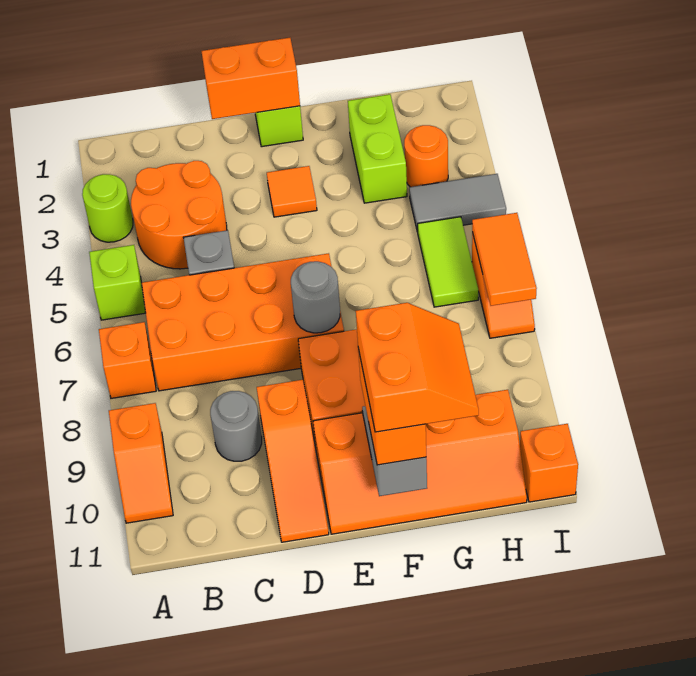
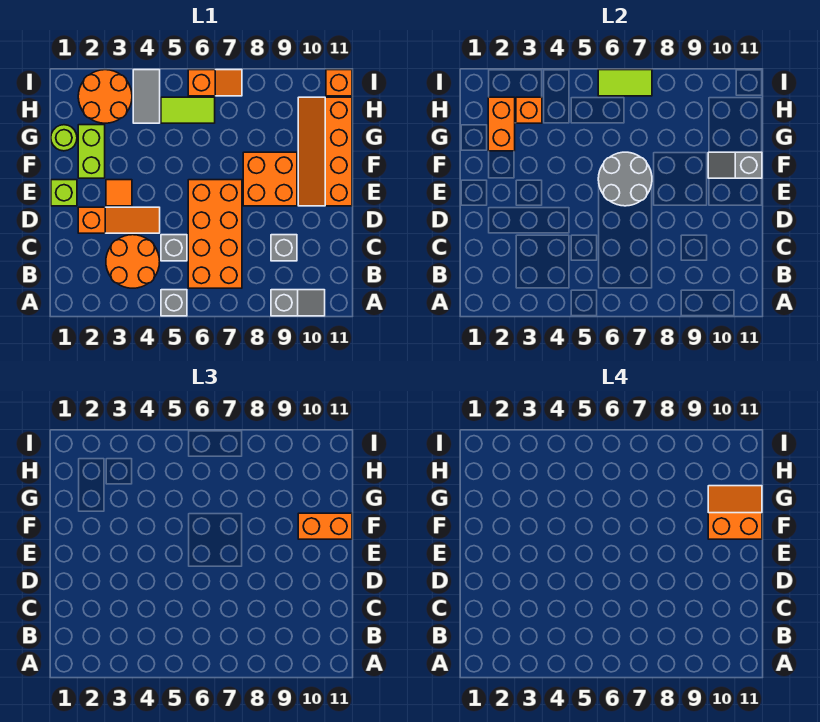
lime 1x1 round brick [82,174,133,242] -> lime 1x1 round brick moved to [51,125,77,151]
lime 1x1 brick [89,245,146,320] -> grey 1x1 brick [161,290,187,316]
orange 1x1 brick [99,322,156,398] -> orange 1x1 brick moved to [516,97,542,123]
orange 1x2 slope [109,403,173,523] -> grey 1x2 slope [271,290,325,316]
grey 1x1 round brick [210,391,262,461] -> grey 1x1 brick [271,235,297,261]
orange 1x2 brick [201,38,300,119] -> orange 1x2 brick moved to [488,97,515,151]
orange 1x3 slope [257,380,329,542] -> orange 1x3 slope moved to [78,207,160,233]
grey 1x1 round brick [291,261,340,333] -> grey 2x2 round brick [598,152,652,206]
orange 2x4 slope [313,390,527,534] -> orange 2x4 slope turned to [298,97,352,206]
lime 1x2 brick [348,94,407,203] -> lime 1x2 brick turned to [78,125,105,178]
orange 1x1 round brick [404,125,448,187] -> orange 2x2 round brick [78,70,132,123]
orange 1x2 tile [472,213,537,306] -> lime 1x2 tile [598,70,652,96]

